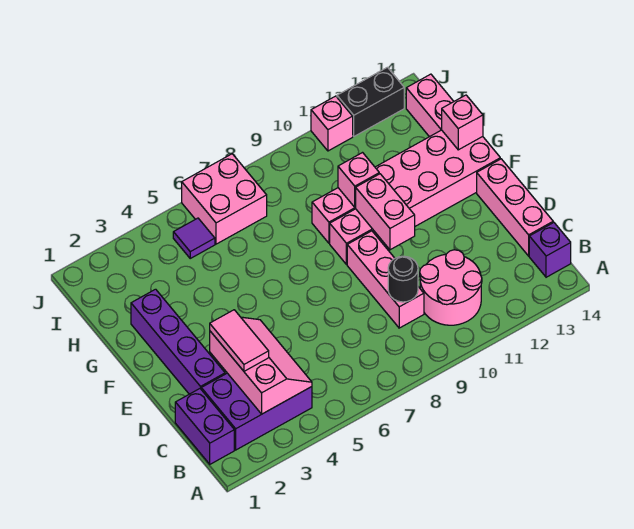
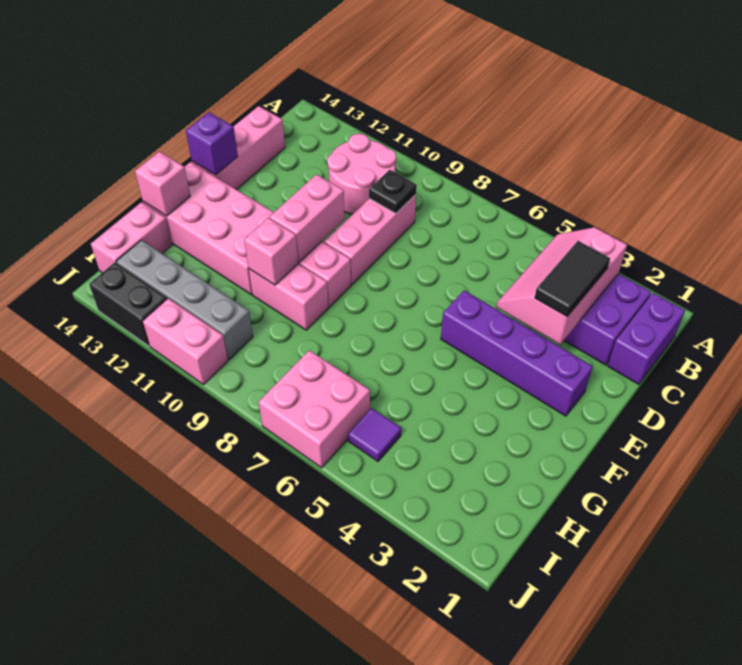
purple 1x1 brick [529,222,571,277] -> purple 1x1 brick moved to [186,112,238,175]
pink 1x2 tile [210,310,269,371] -> black 1x2 tile [535,241,610,316]
black 1x1 round brick [388,256,418,302] -> black 1x1 plate [369,170,417,213]
purple 1x4 brick [131,289,225,394] -> purple 1x4 brick turned to [441,290,593,416]
none -> grey 1x4 brick [116,240,253,359]
pink 1x1 brick [311,96,353,151] -> pink 1x2 brick [143,298,228,385]

